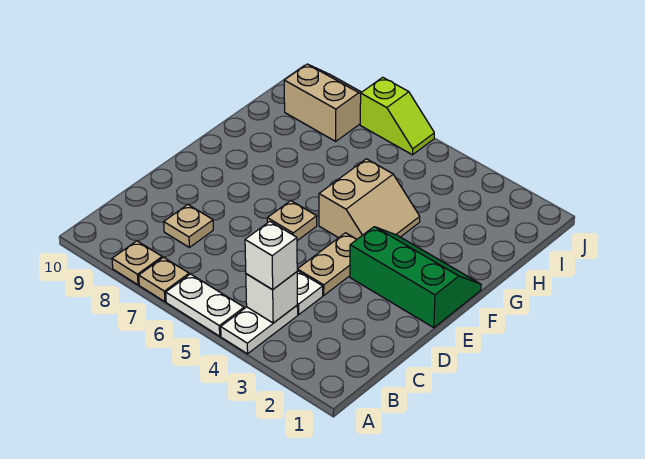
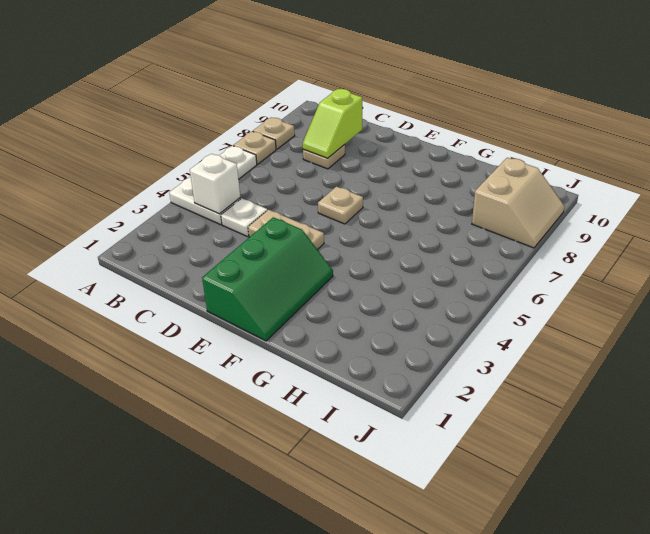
white 1x1 brick [245,221,297,290] -> none
tan 2x2 slope [319,159,420,239] -> none
lime 1x2 slope [360,77,434,155] -> lime 1x2 slope moved to [303,89,362,158]

